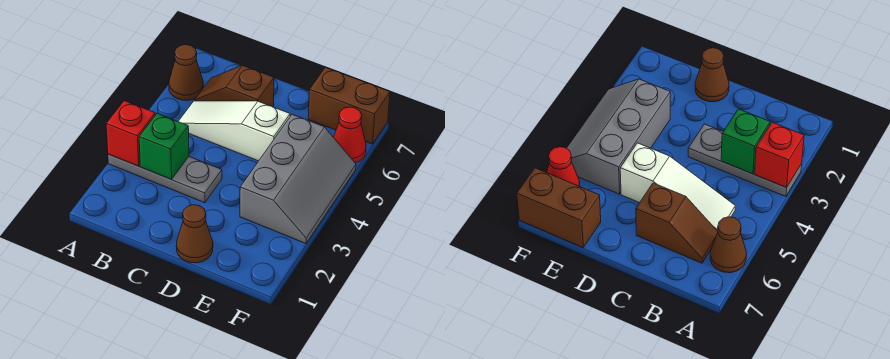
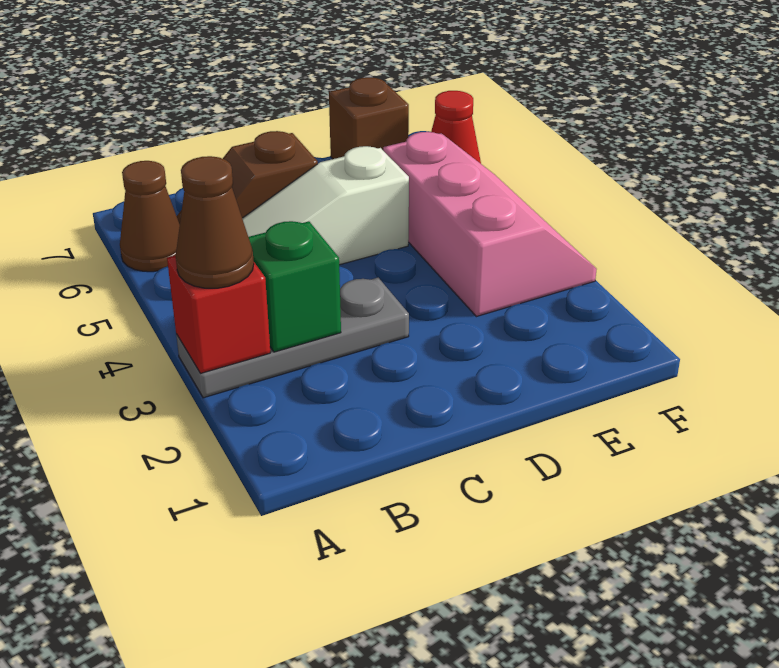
brown 1x1 cone [176,205,213,263] -> brown 1x1 cone moved to [176,156,254,288]
grey 2x3 slope [240,114,356,243] -> pink 2x3 slope [383,132,597,317]
brown 1x2 brick [308,67,390,144] -> brown 1x1 brick [329,77,409,159]

